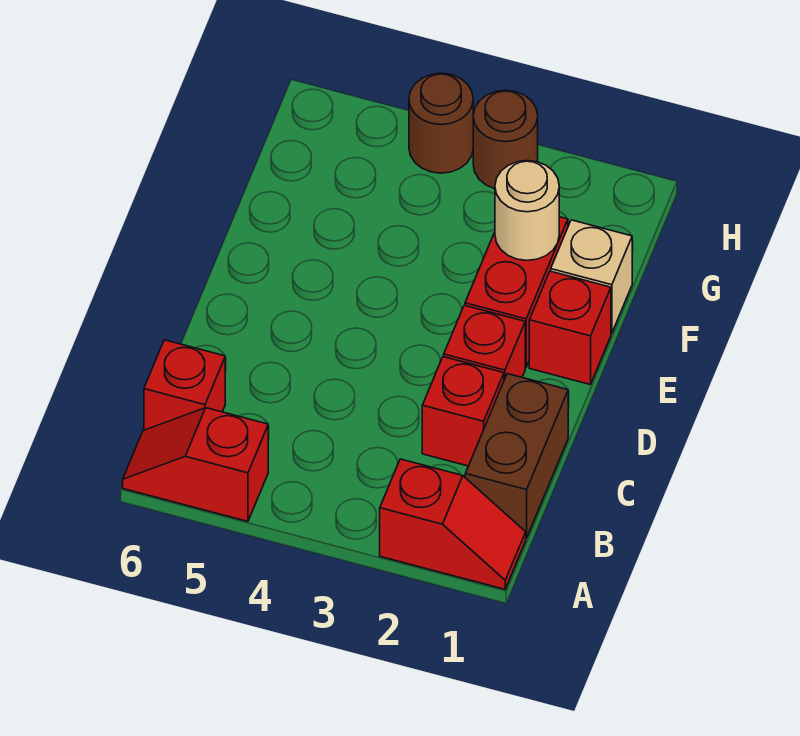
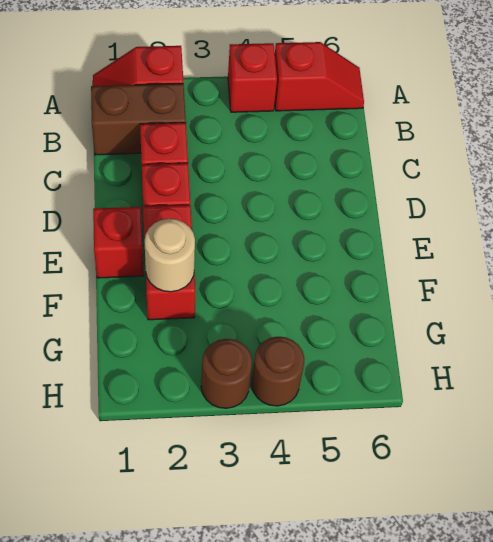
brown 1x2 brick [465,374,568,538] -> brown 1x2 brick turned to [91,84,186,155]
red 1x1 brick [144,340,225,430] -> red 1x1 brick moved to [228,43,277,112]
tan 1x1 brick [551,220,632,333] -> none

